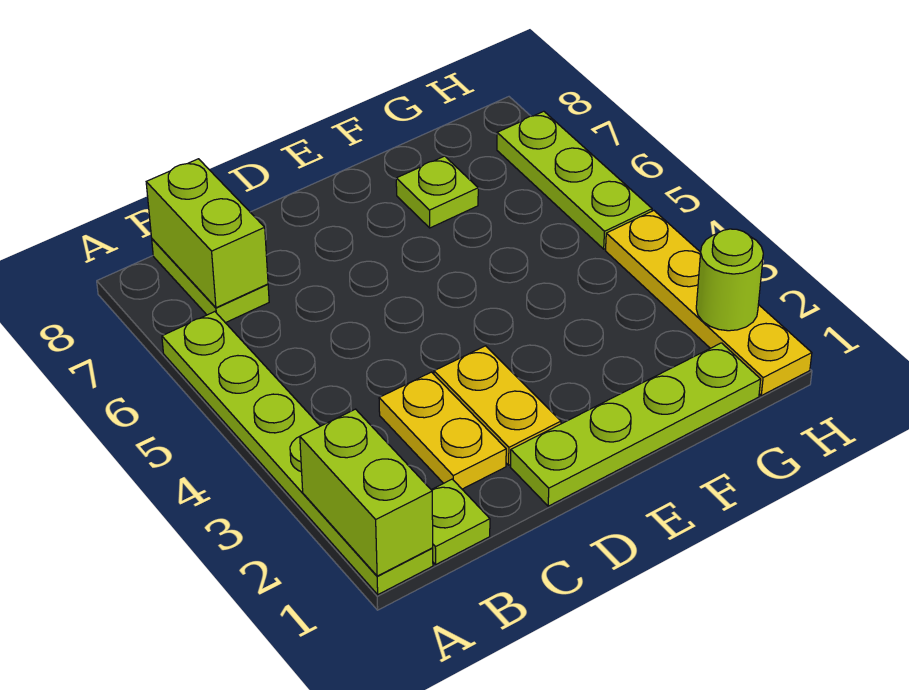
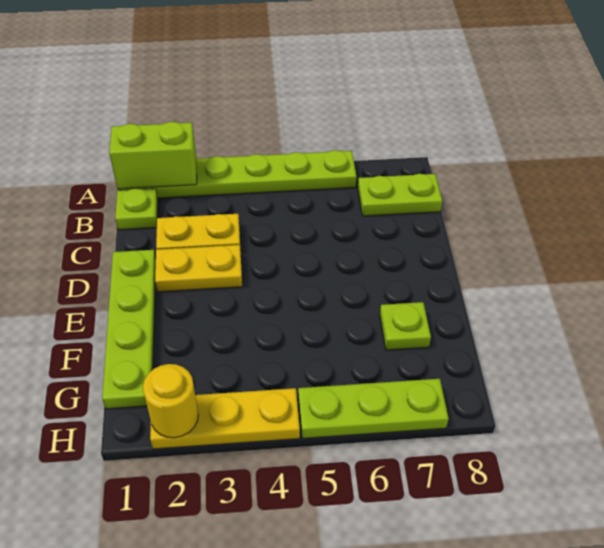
lime 1x2 brick [146,159,268,308] -> none
yellow 1x4 plate [606,211,812,396] -> yellow 1x3 plate [150,388,300,449]
lime 1x1 round brick [696,229,763,331] -> yellow 1x1 round brick [143,364,198,438]

